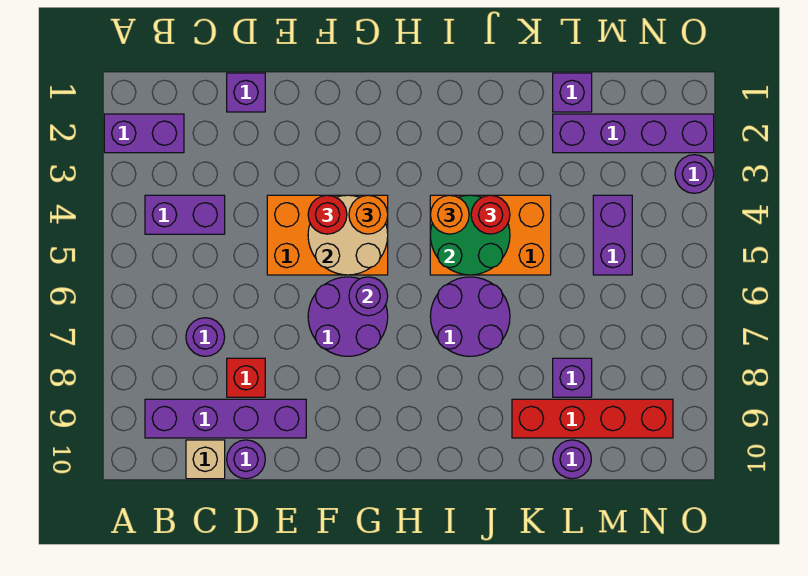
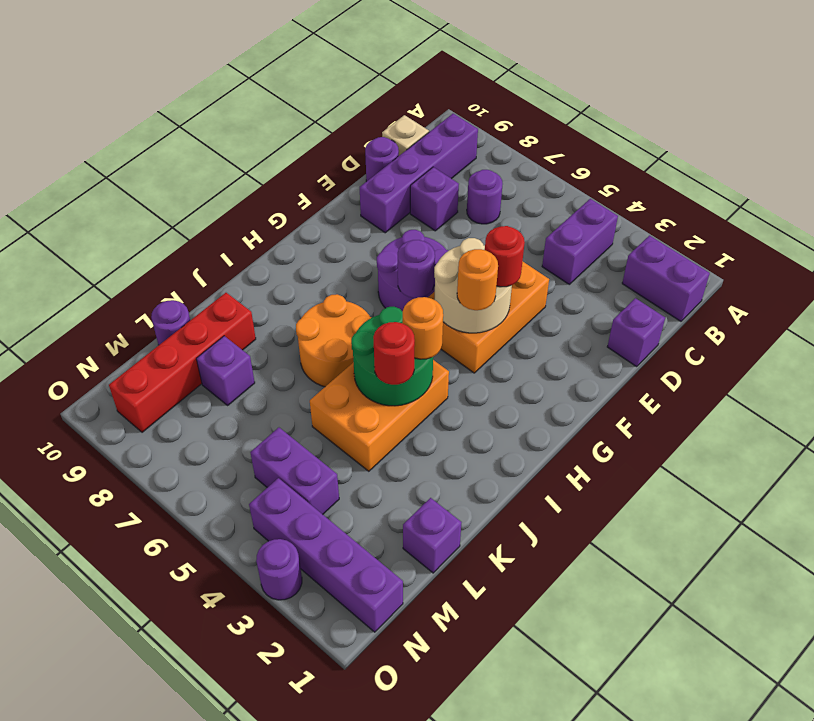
purple 1x2 brick [104,114,184,153] -> purple 1x2 brick turned to [622,236,710,321]
red 1x1 brick [227,358,265,397] -> purple 1x1 brick [410,167,459,231]
purple 2x2 round brick [430,277,510,356] -> orange 2x2 round brick [296,294,371,387]
purple 1x4 brick [553,114,714,153] -> purple 1x4 brick turned to [249,478,403,632]

